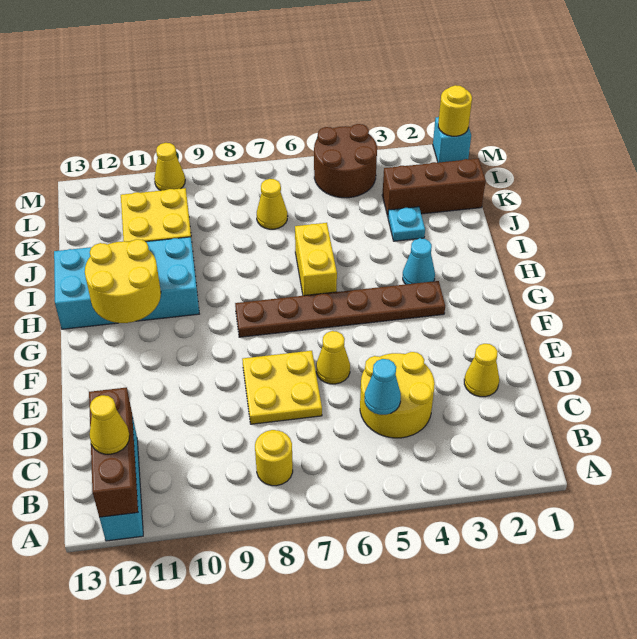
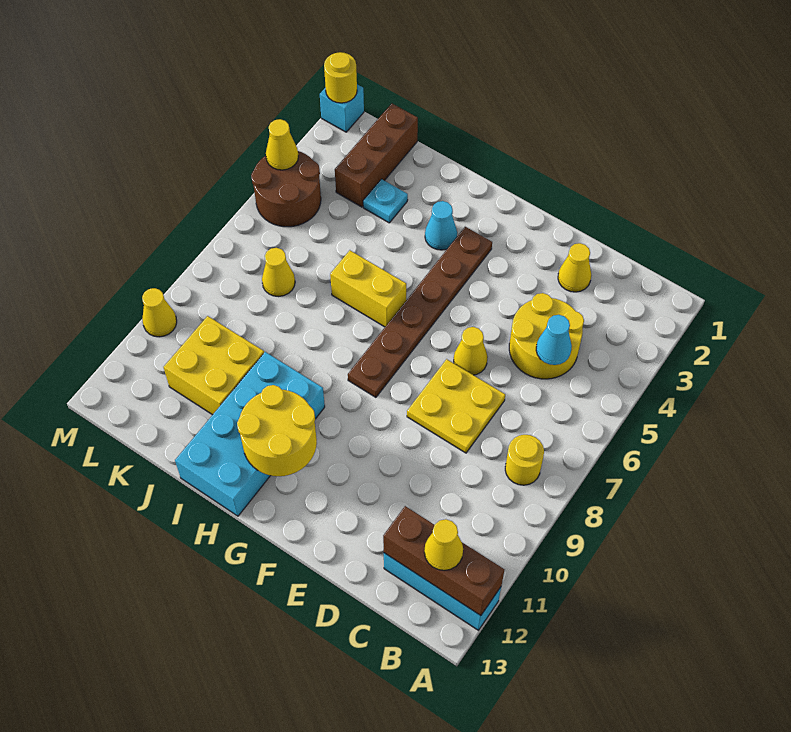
none -> yellow 1x1 cone [266,119,298,170]

